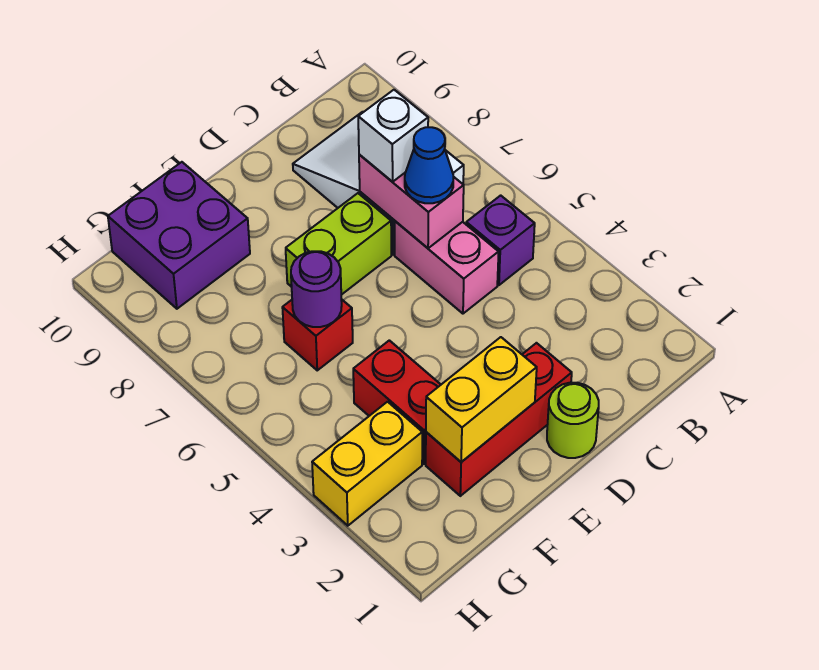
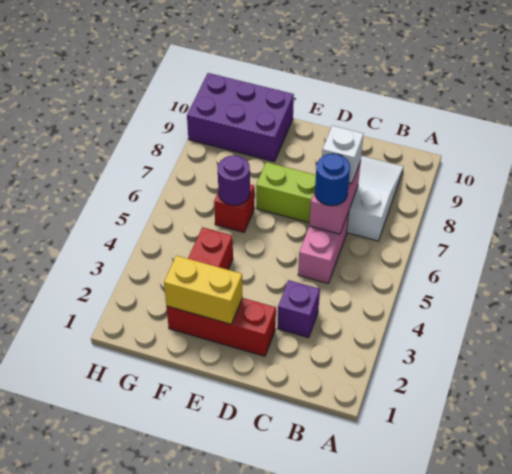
purple 1x1 brick [466,195,535,285] -> purple 1x1 brick moved to [278,280,320,338]
blue 1x1 cone [405,127,453,203] -> blue 1x1 round brick [315,154,350,206]
lime 1x1 round brick [547,383,599,458] -> none
purple 2x2 brick [108,162,250,309] -> purple 2x3 brick [187,73,294,162]
yellow 1x2 brick [312,402,422,526] -> none

